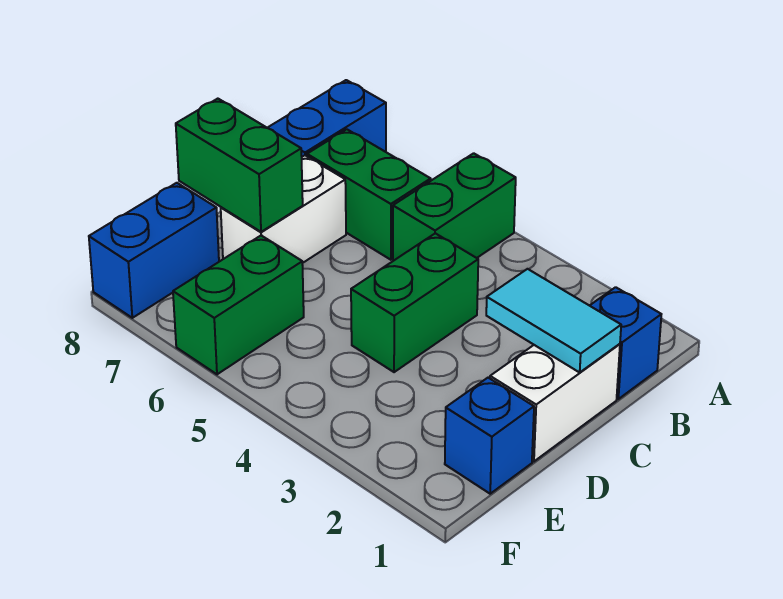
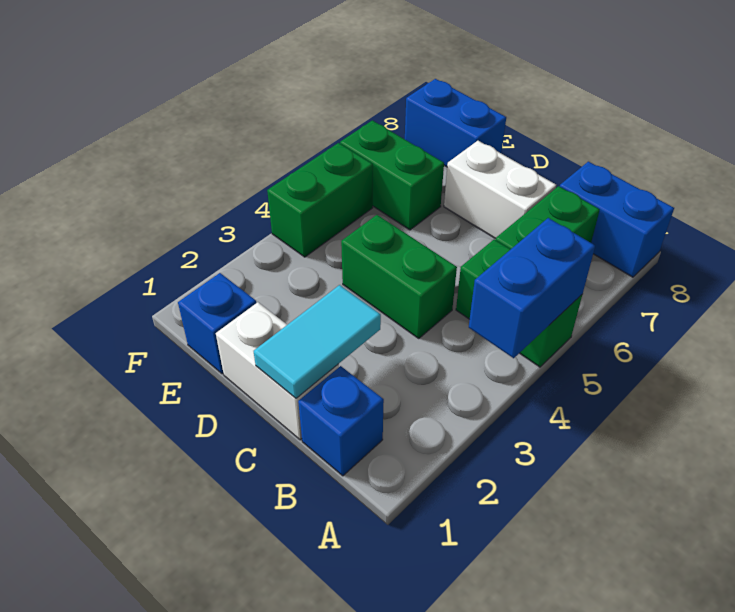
none -> blue 1x2 brick [469,218,595,358]
green 1x2 brick [176,99,303,232] -> green 1x2 brick moved to [267,143,373,257]

